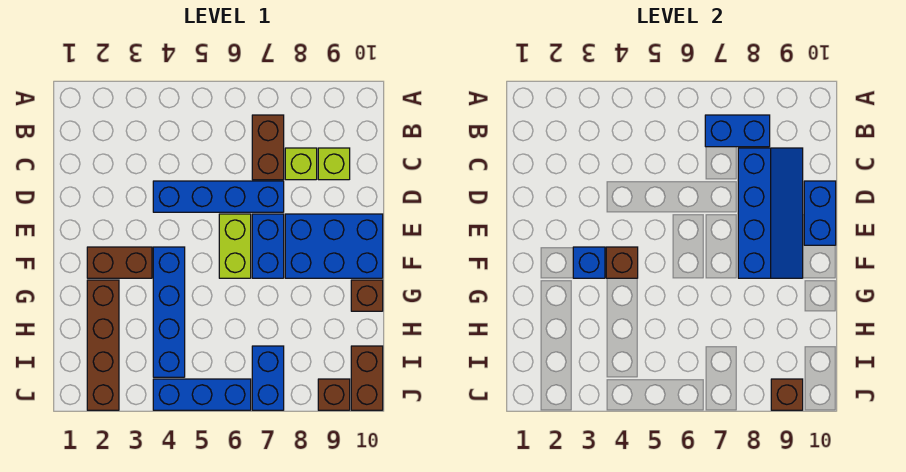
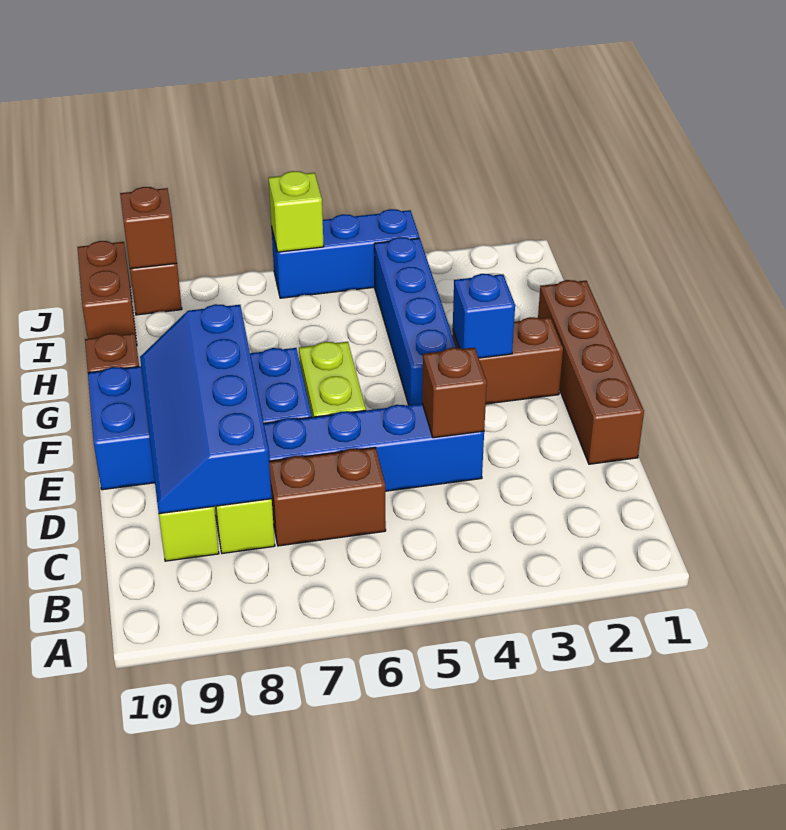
brown 1x2 brick [252,115,284,180] -> brown 1x2 brick turned to [269,448,386,546]
blue 1x2 brick [705,115,770,147] -> none
blue 1x2 brick [804,181,836,245] -> none
brown 1x1 brick [606,247,638,278] -> brown 1x1 brick moved to [422,347,487,438]
brown 1x4 brick [87,280,119,410] -> brown 1x4 brick moved to [538,280,644,464]
blue 1x2 brick [252,346,284,410] -> none
none -> lime 1x1 brick [269,171,324,252]

